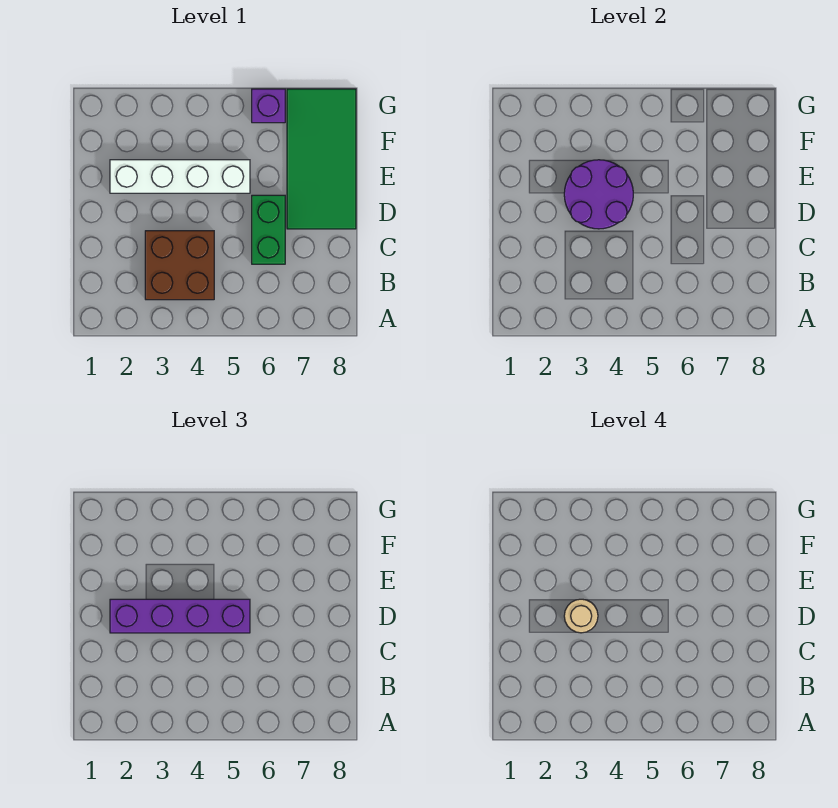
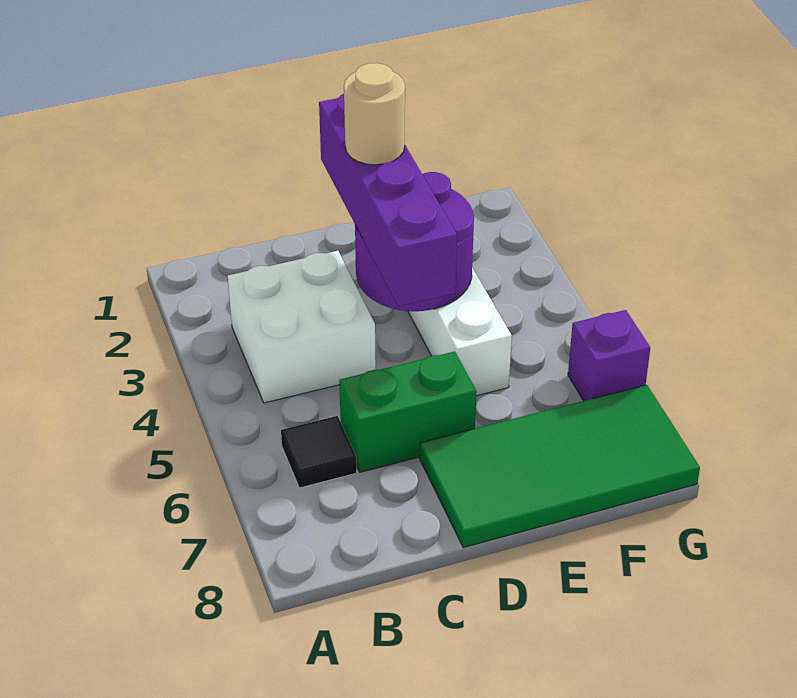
brown 2x2 brick [145,231,214,300] -> white 2x2 brick [228,251,376,403]
none -> black 1x1 tile [281,416,357,488]

